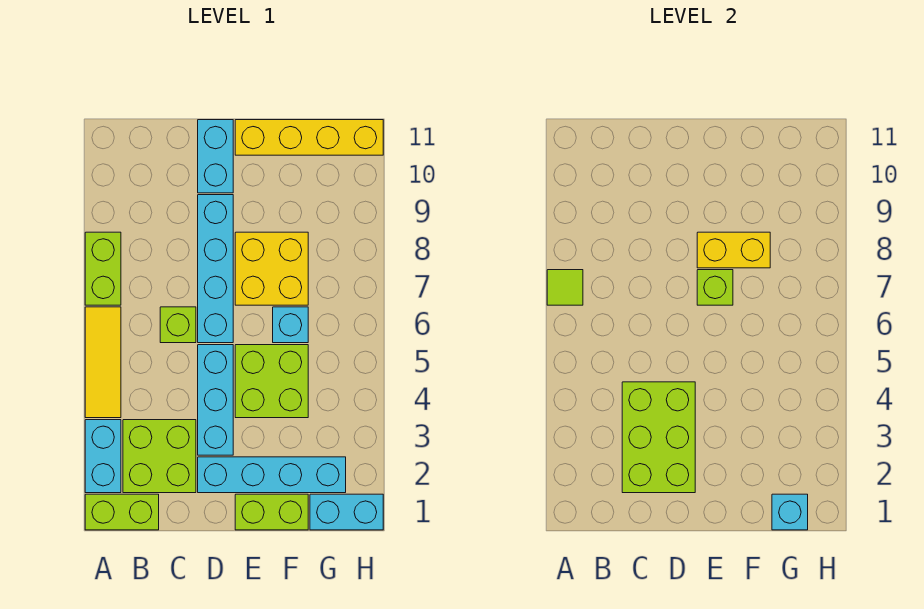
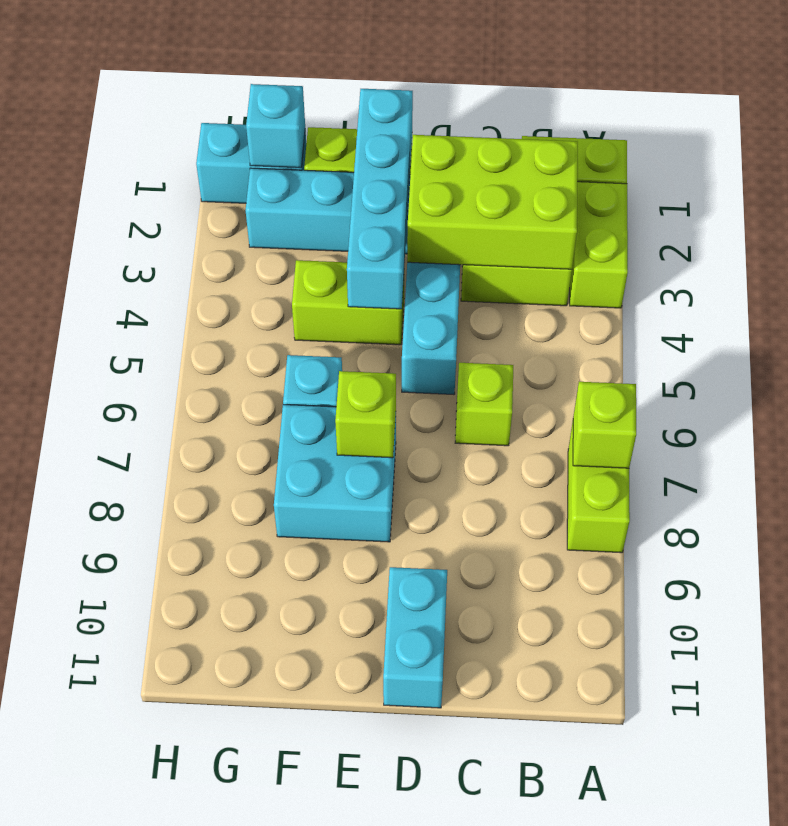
cyan 1x2 brick [85,420,121,493] -> lime 1x2 brick [570,182,628,308]
yellow 1x3 tile [85,307,121,418] -> none
lime 1x1 tile [547,270,583,305] -> lime 1x1 brick [573,382,636,468]
lime 2x3 brick [622,382,695,493] -> lime 2x3 brick turned to [407,135,578,269]
cyan 1x4 brick [198,195,233,343] -> cyan 1x4 brick moved to [347,89,413,309]
lime 2x2 brick [235,345,308,418] -> lime 1x2 brick [292,260,404,345]
yellow 2x2 brick [235,232,308,305] -> cyan 2x2 brick [274,405,396,542]
yellow 1x2 brick [697,232,770,268] -> none
yellow 1x4 brick [235,120,383,155] -> none

